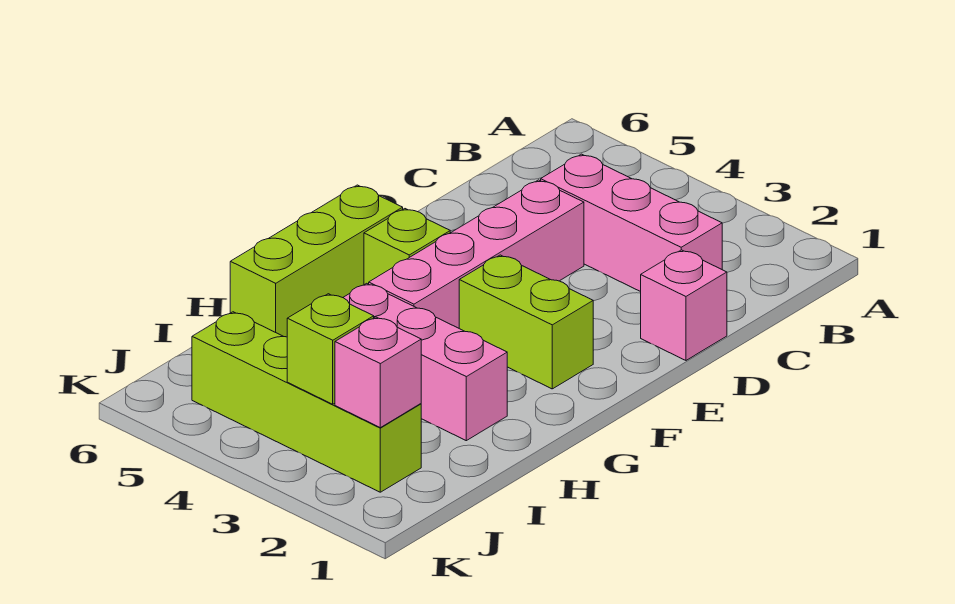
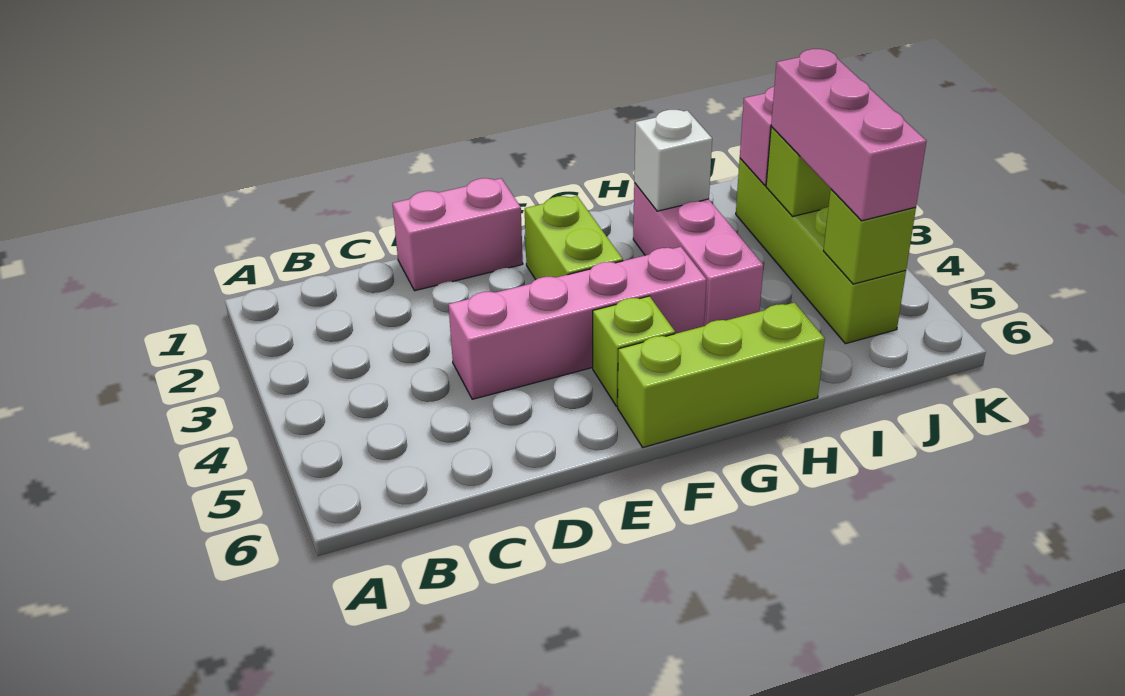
pink 1x3 brick [541,154,722,292] -> pink 1x3 brick moved to [771,49,926,221]
pink 1x1 brick [641,250,727,360] -> pink 1x2 brick [392,178,523,291]
none -> white 1x1 brick [634,110,712,211]
none -> lime 1x1 brick [824,189,916,284]

